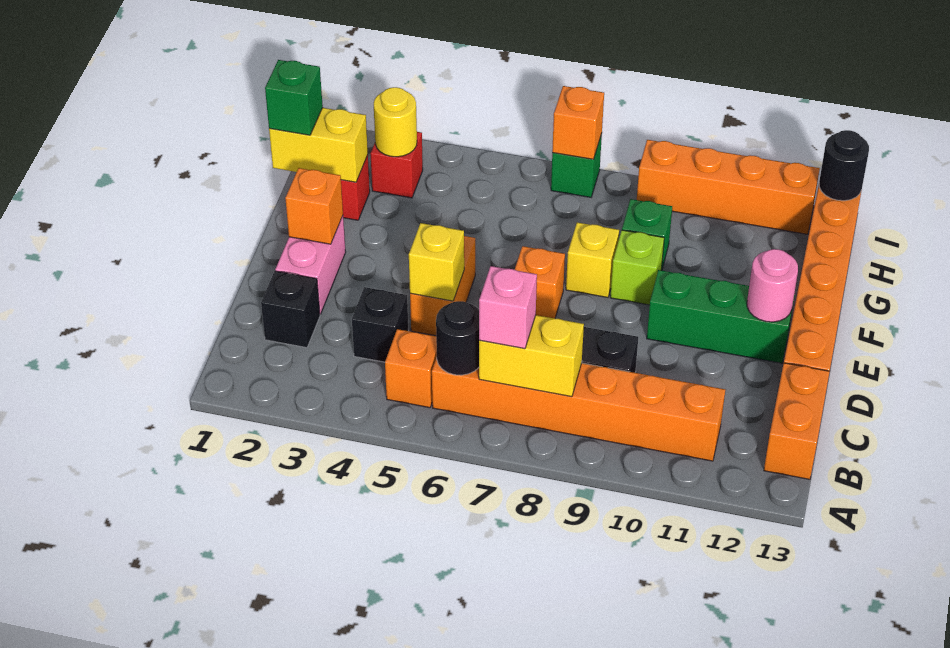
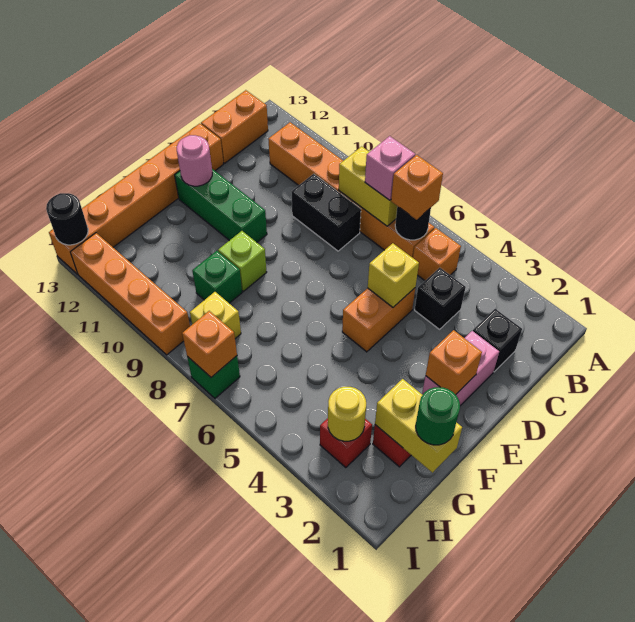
orange 1x1 brick [515,246,565,319] -> orange 1x1 brick moved to [391,155,443,220]
yellow 1x1 brick [566,222,619,297] -> yellow 1x1 brick moved to [190,292,241,339]
green 1x1 brick [265,60,323,135] -> green 1x1 round brick [416,387,460,445]

